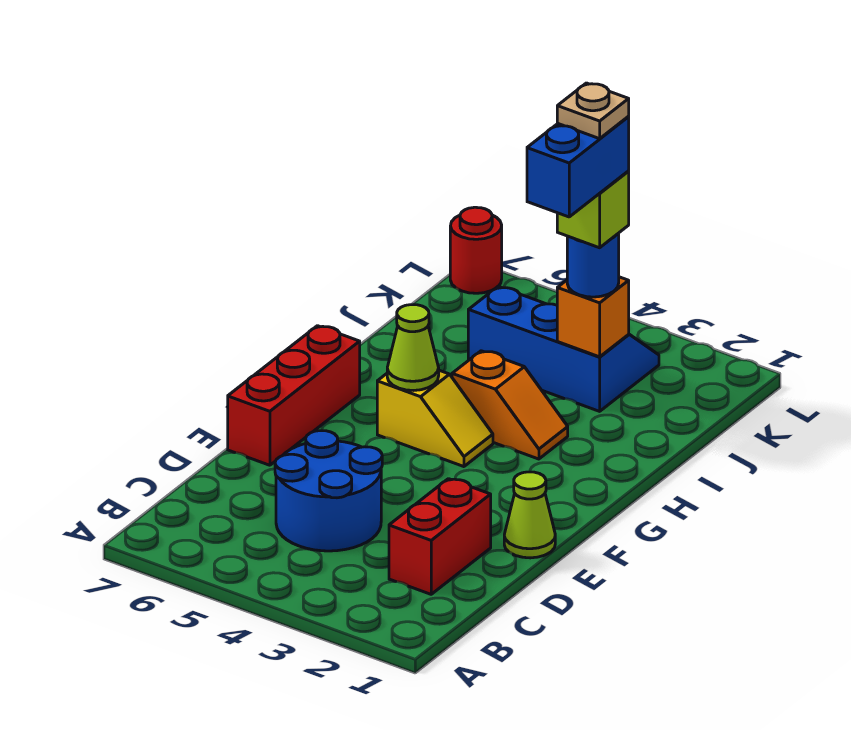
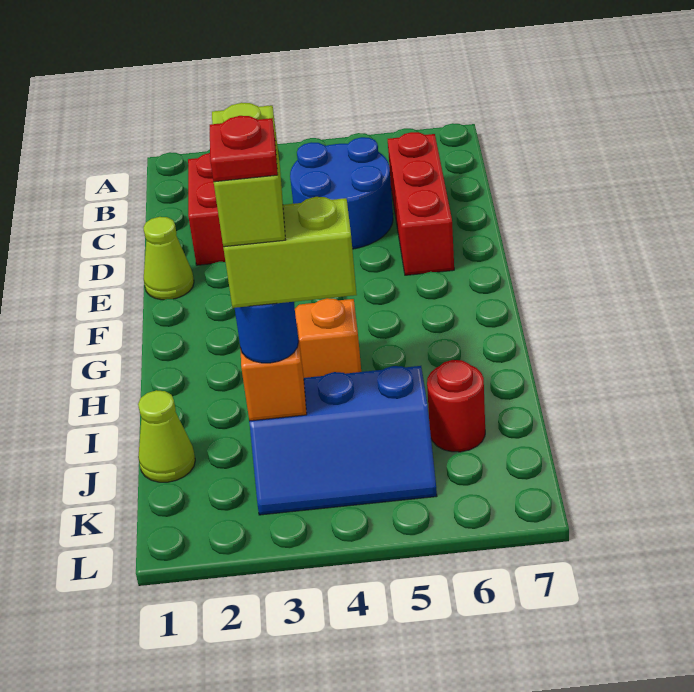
red 1x3 brick [228,326,360,465] -> red 1x3 brick moved to [388,132,454,275]
yellow 1x2 slope [377,370,493,467] -> none
lime 1x1 cone [387,305,439,390] -> lime 1x1 cone moved to [138,390,195,482]
blue 1x2 brick [527,117,629,217] -> lime 1x2 brick [212,103,285,247]
lime 1x1 brick [557,172,629,248] -> lime 1x2 brick [223,197,357,308]
tan 1x1 plate [557,83,629,139] -> red 1x1 plate [210,116,278,182]
red 1x1 round brick [450,207,502,293] -> red 1x1 round brick moved to [427,360,485,452]

